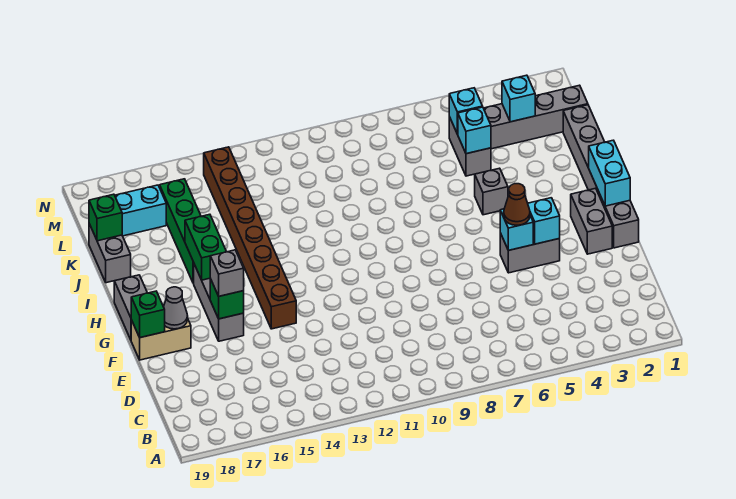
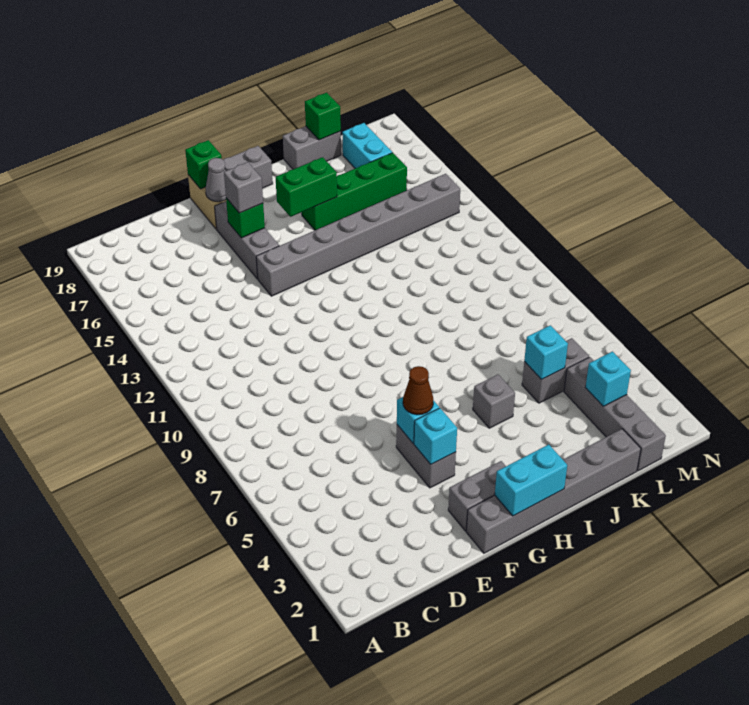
brown 1x8 brick [204,147,296,329] -> grey 1x8 brick [256,174,460,296]
grey 1x3 brick [194,264,244,341] -> grey 1x3 brick turned to [215,202,279,279]
cyan 1x1 brick [449,88,483,134] -> none

